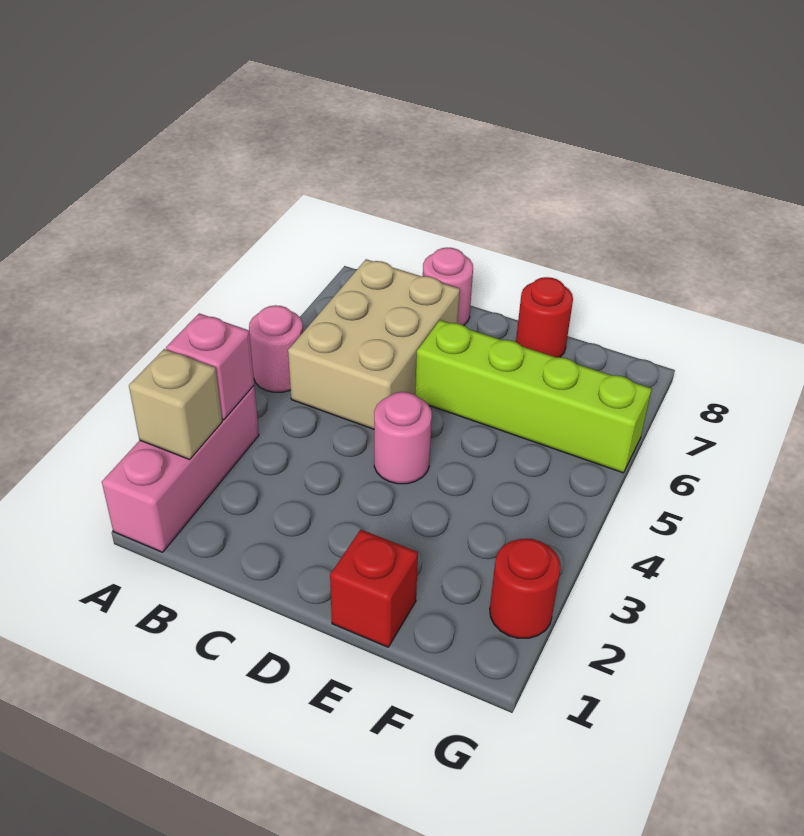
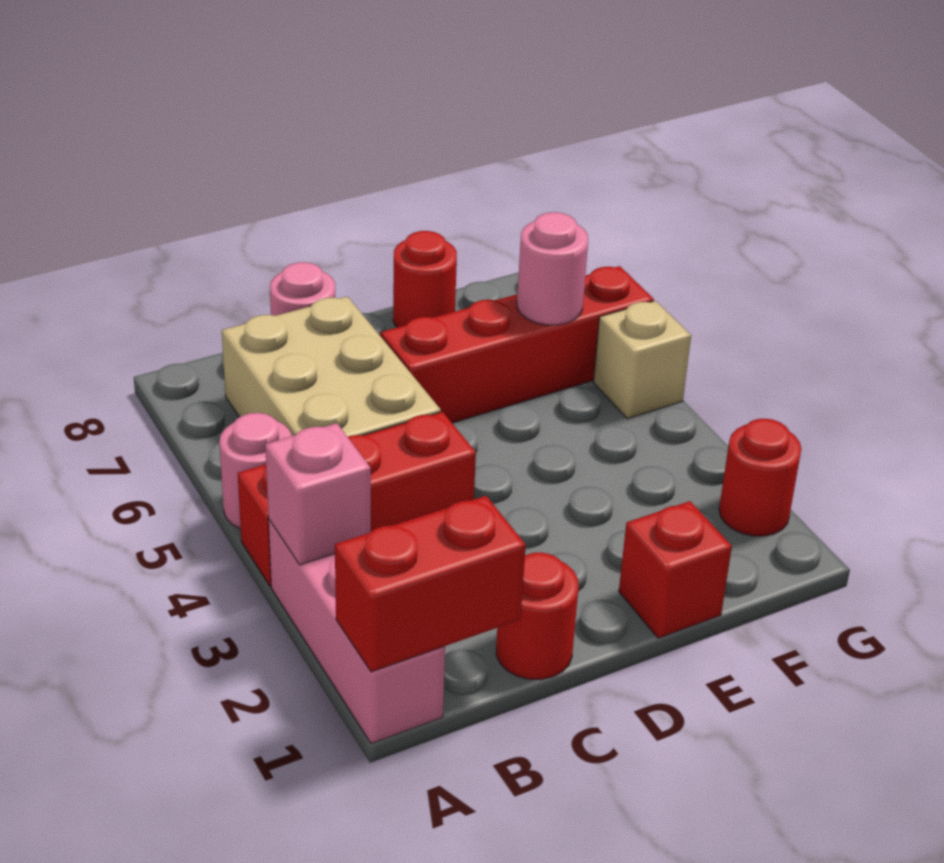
none -> red 1x2 brick [335,496,526,672]
tan 1x1 brick [129,349,222,459] -> tan 1x1 brick moved to [594,301,691,419]
none -> red 1x3 brick [238,412,476,586]
none -> red 1x1 round brick [496,552,579,680]
pink 1x1 round brick [374,392,432,484] -> pink 1x1 round brick moved to [517,212,588,325]
lime 1x4 brick [415,320,652,473] -> red 1x4 brick [381,266,654,423]

